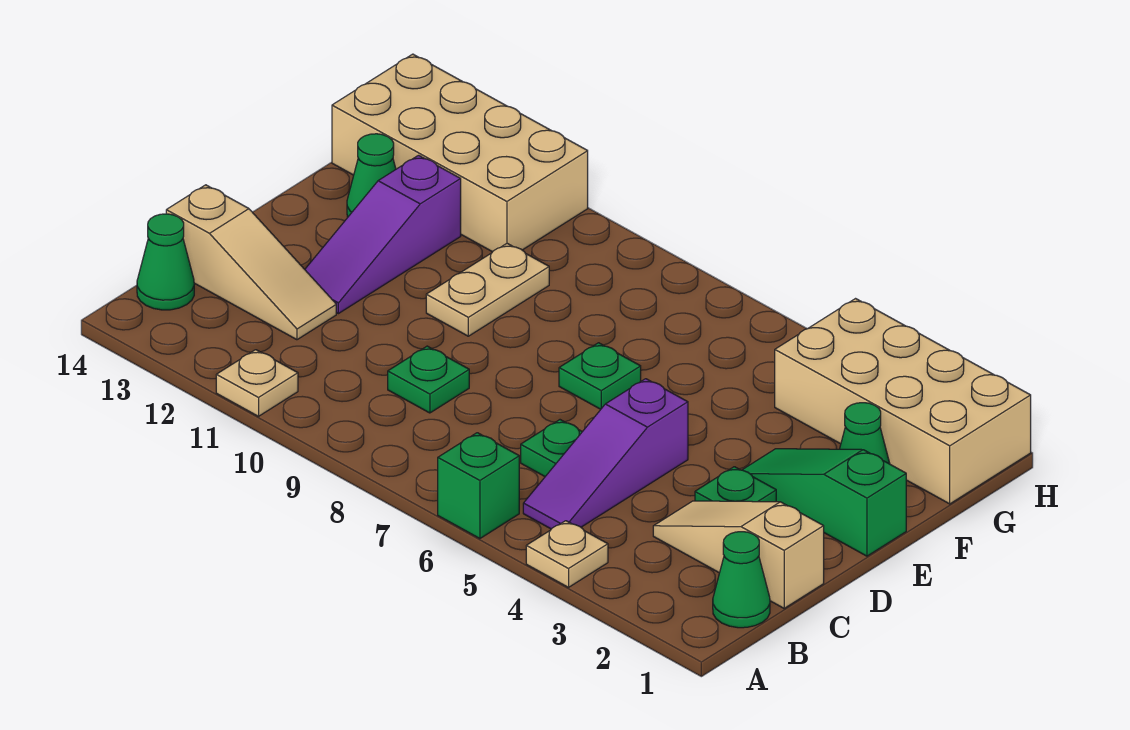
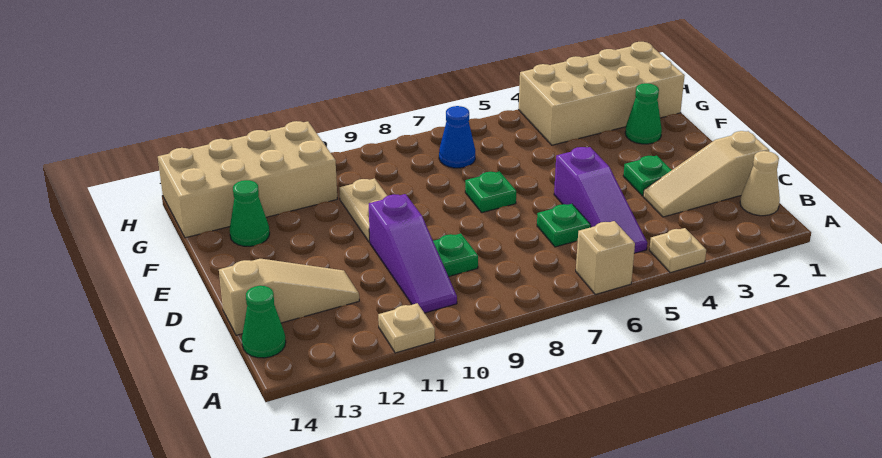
green 1x1 brick [438,433,519,539] -> tan 1x1 brick [576,221,635,294]
green 1x1 cone [713,532,770,628] -> tan 1x1 cone [740,151,780,216]
purple 1x3 slope [305,155,461,314] -> purple 1x3 slope moved to [369,194,457,313]
green 1x3 slope [743,449,906,556] -> none
none -> blue 1x1 cone [439,106,475,168]

